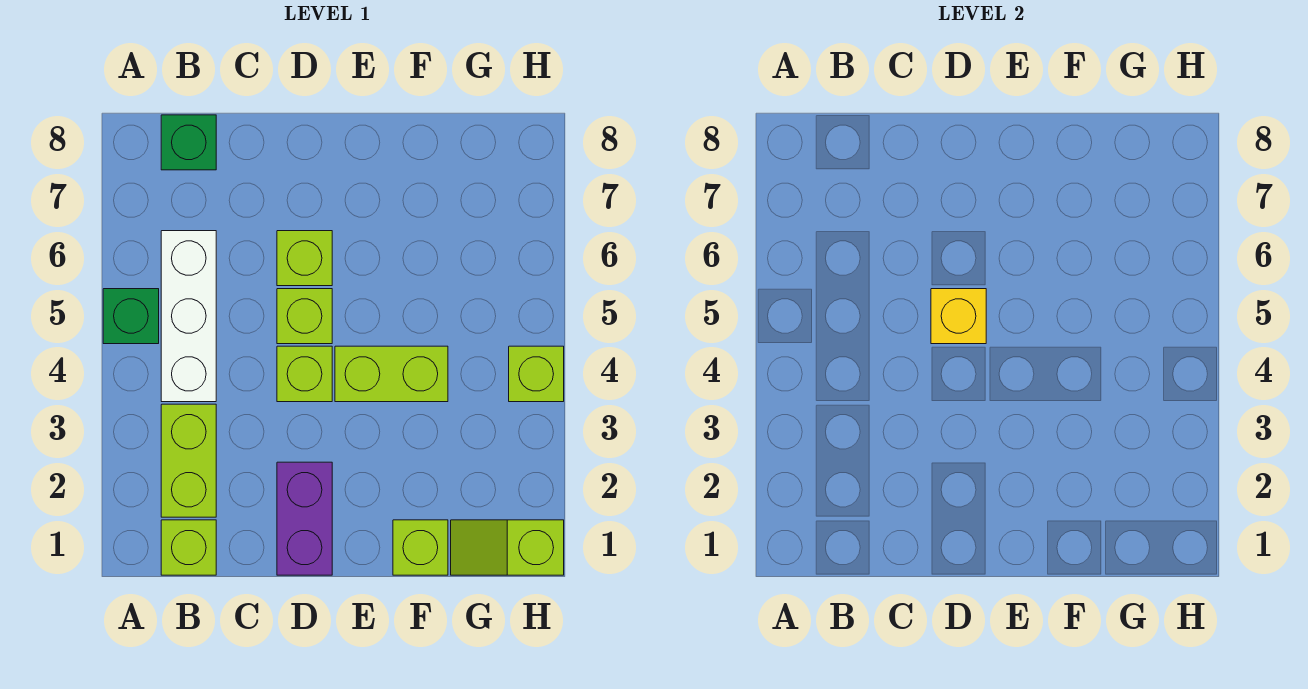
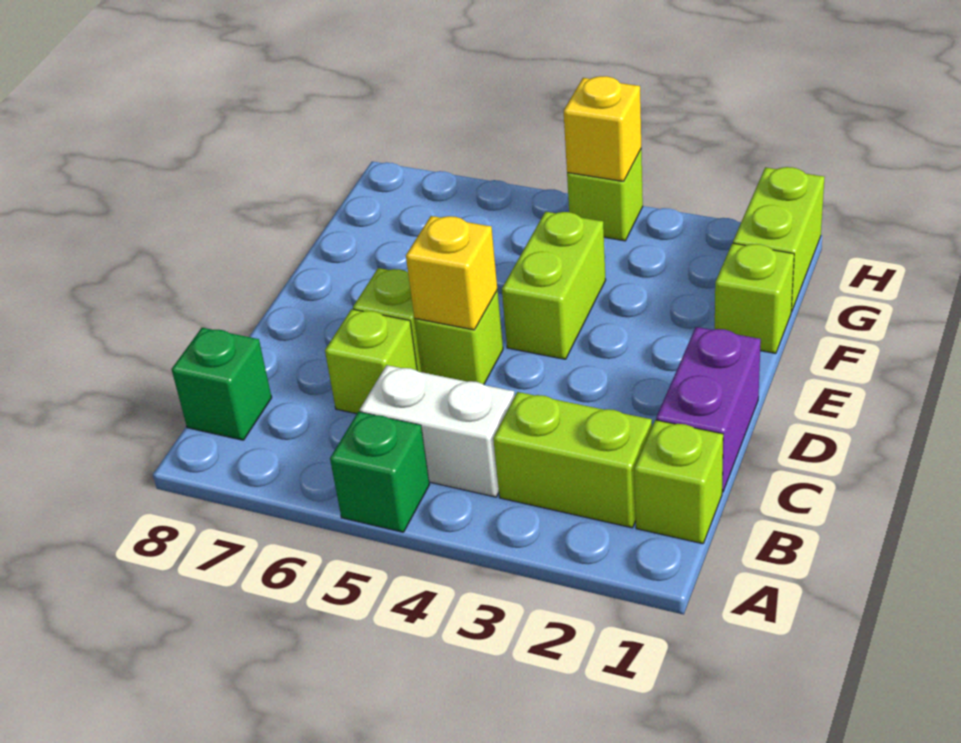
white 1x3 brick [161,231,216,402] -> white 1x2 brick [360,365,515,497]
purple 1x2 brick [277,462,332,575] -> purple 1x2 brick turned to [656,327,761,492]
lime 1x1 brick [277,346,332,402] -> lime 1x1 brick moved to [325,309,417,414]
lime 1x2 slope [451,520,564,575] -> lime 1x2 brick [733,167,825,312]
none -> yellow 1x1 brick [564,76,641,182]

